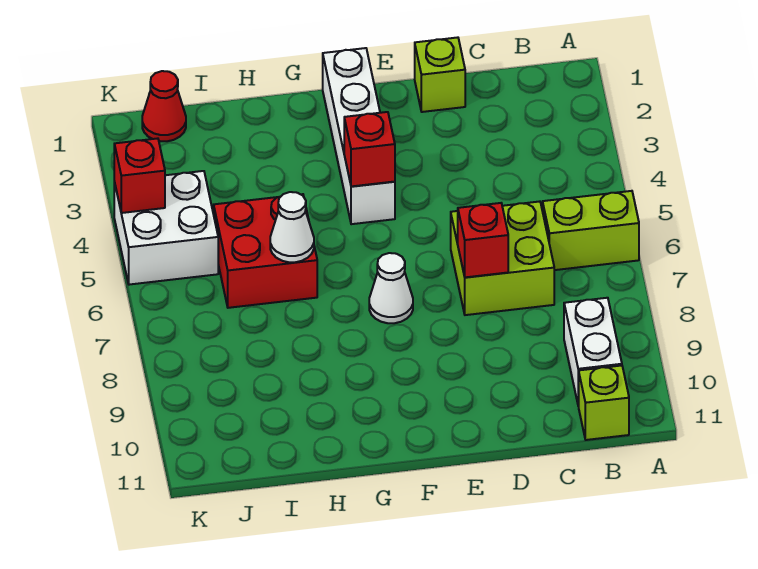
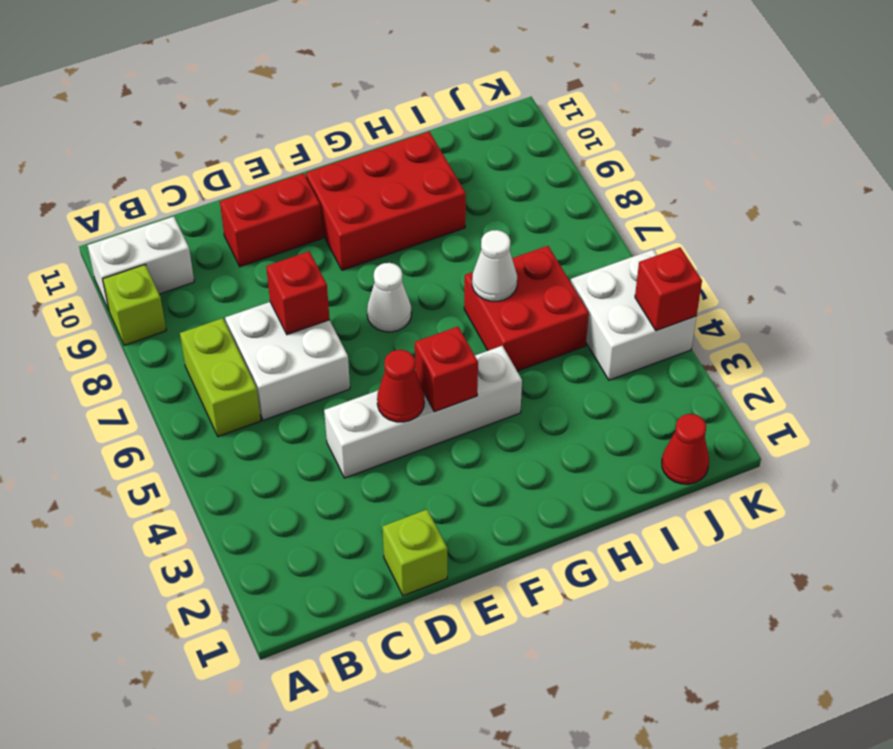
lime 1x2 brick [543,191,639,270] -> lime 1x2 brick turned to [180,318,261,437]
white 1x2 brick [564,298,622,406] -> white 1x2 brick turned to [87,216,194,310]
lime 1x1 brick [579,366,629,440] -> lime 1x1 brick moved to [103,265,166,345]
lime 2x2 brick [451,201,554,315] -> white 2x2 brick [225,302,350,420]
none -> red 1x2 brick [220,173,323,267]
none -> red 1x1 cone [377,350,424,422]
white 1x4 brick [323,48,395,224] -> white 1x4 brick turned to [324,346,522,478]
none -> red 2x3 brick [306,132,466,270]

